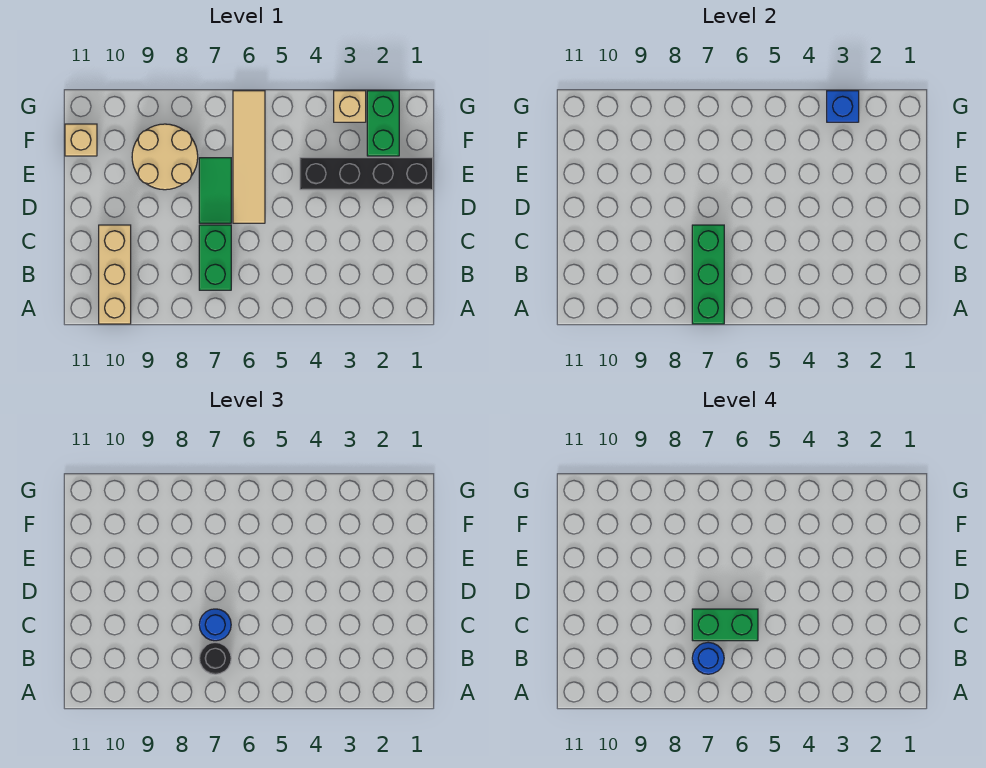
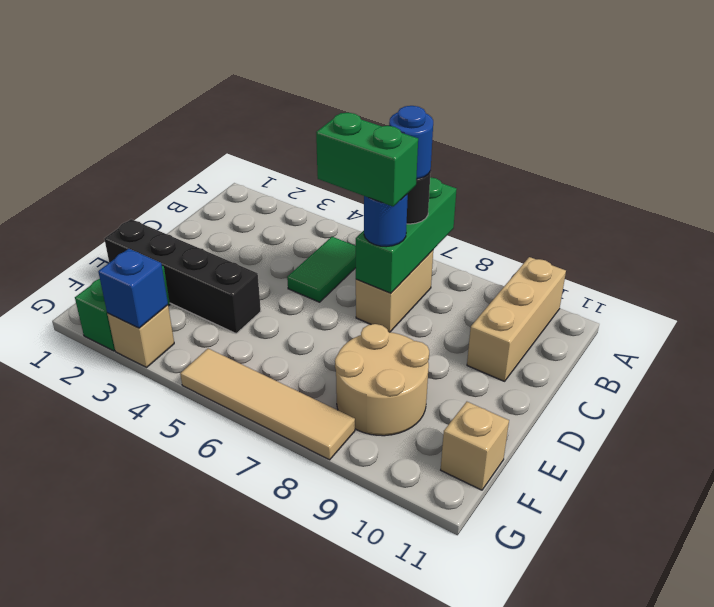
green 1x2 brick [199,225,231,290] -> tan 1x2 brick [356,250,433,332]
tan 1x4 tile [233,91,265,223] -> tan 1x4 tile turned to [180,349,355,460]
green 1x2 tile [199,158,231,223] -> green 1x2 tile moved to [287,237,356,302]

